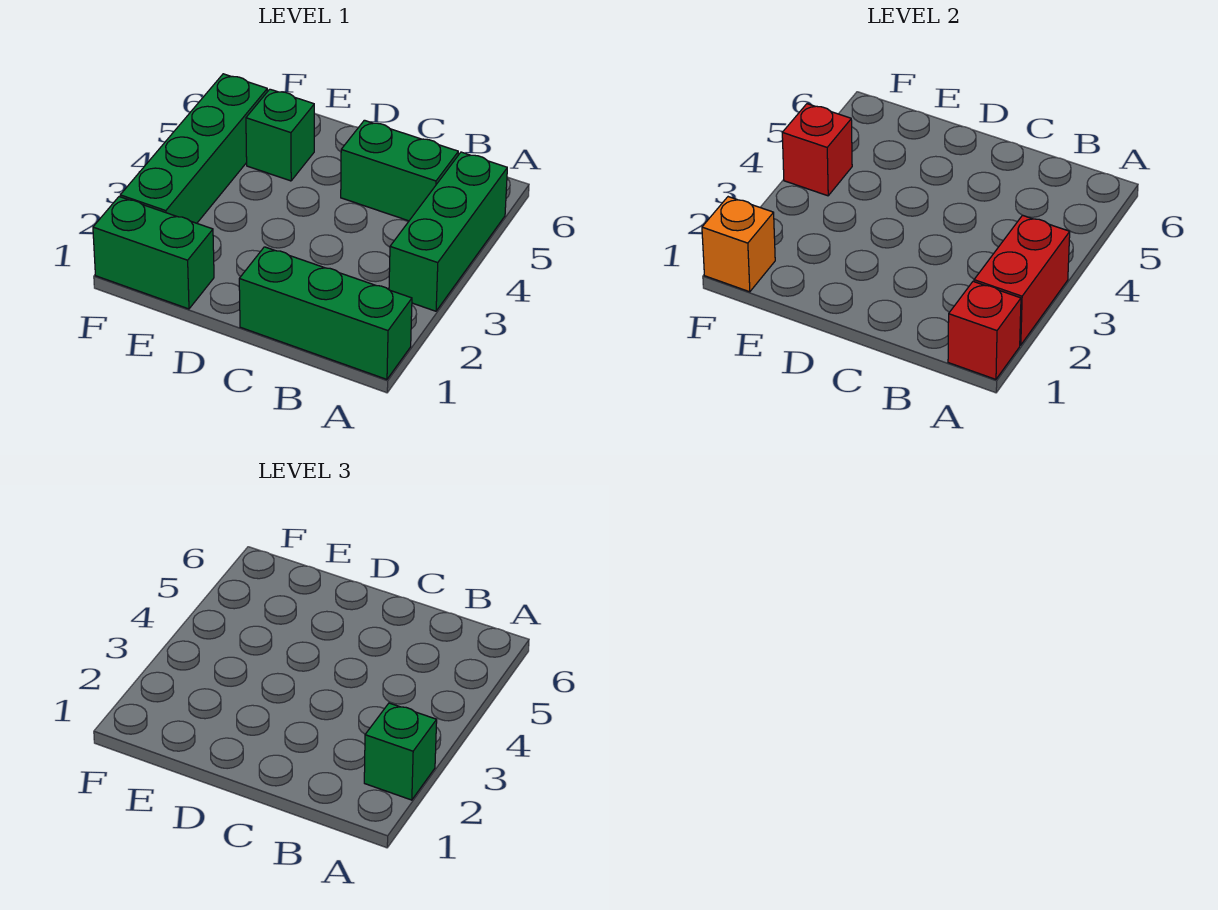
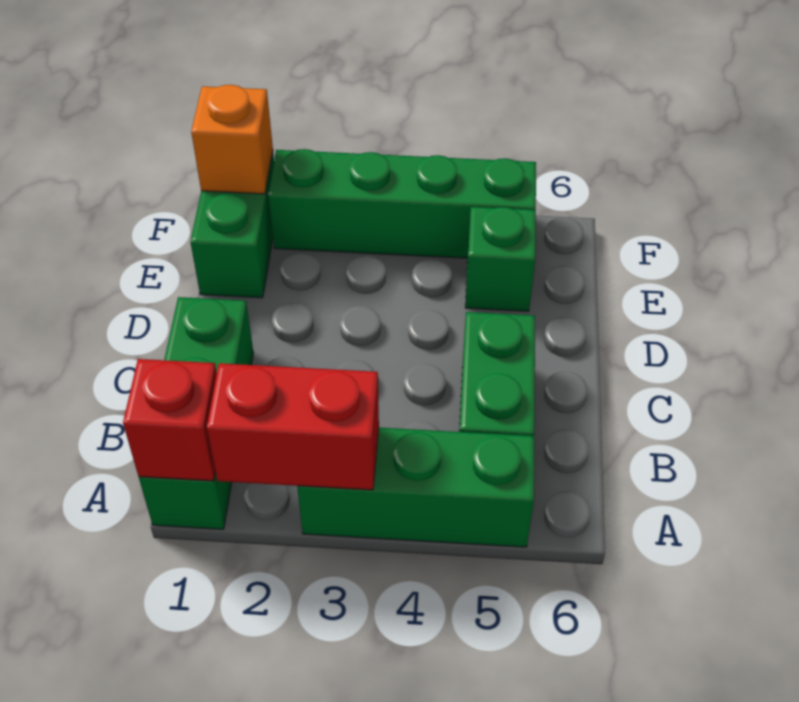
green 1x1 brick [364,703,437,800] -> none
red 1x1 brick [782,104,852,196] -> none

